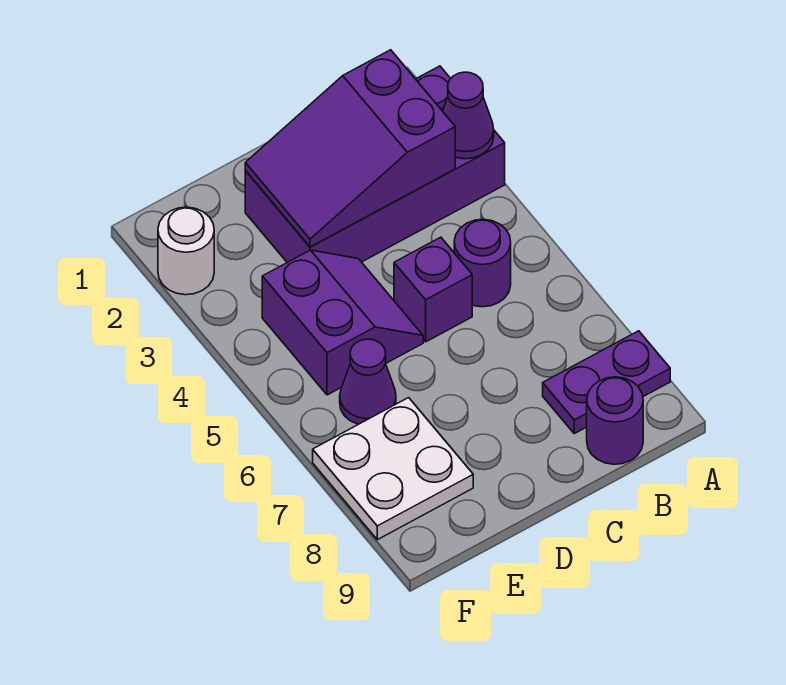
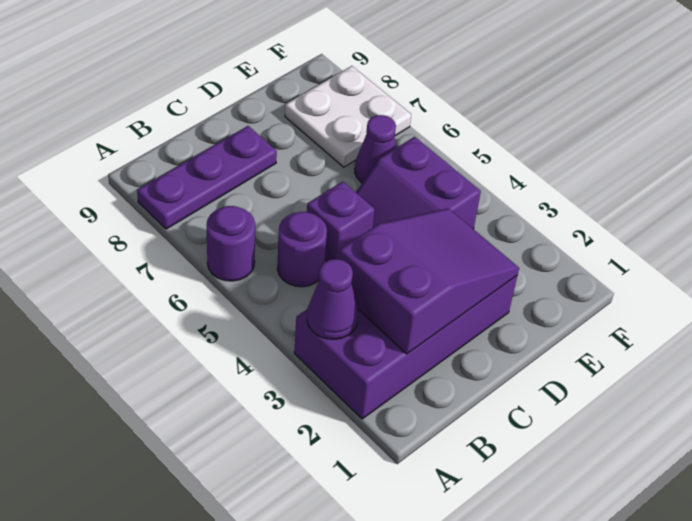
purple 1x2 plate [543,331,670,433] -> purple 1x3 plate [137,126,277,229]
purple 1x1 round brick [587,377,643,464] -> purple 1x1 round brick moved to [207,206,255,281]
white 1x1 round brick [158,207,214,295] -> none

